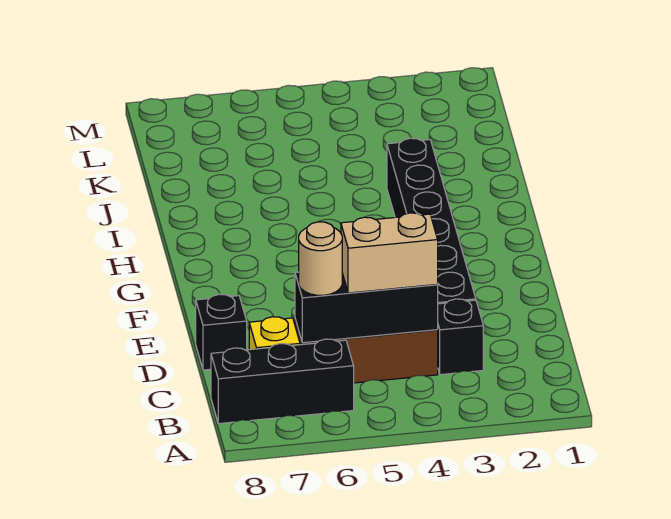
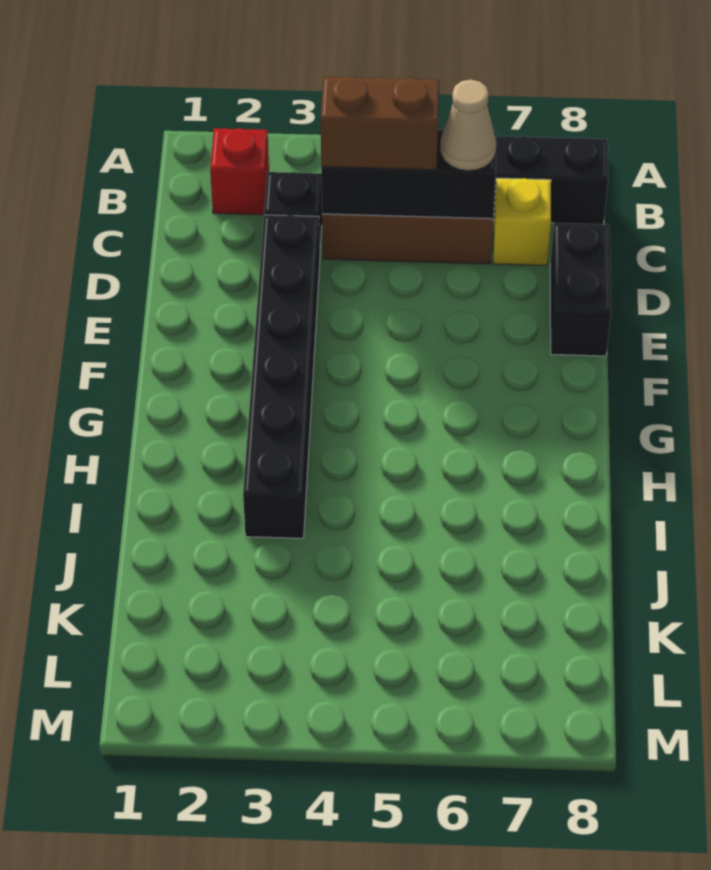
none -> red 1x1 brick [210,128,269,215]
tan 1x2 brick [341,213,438,293] -> brown 1x2 brick [321,76,439,170]
tan 1x1 round brick [299,222,342,295] -> tan 1x1 cone [440,80,496,171]
black 1x1 brick [196,294,247,370] -> black 1x2 brick [550,223,611,356]

